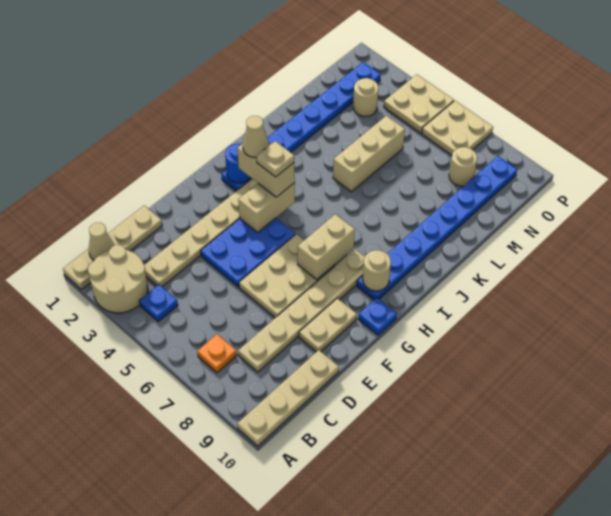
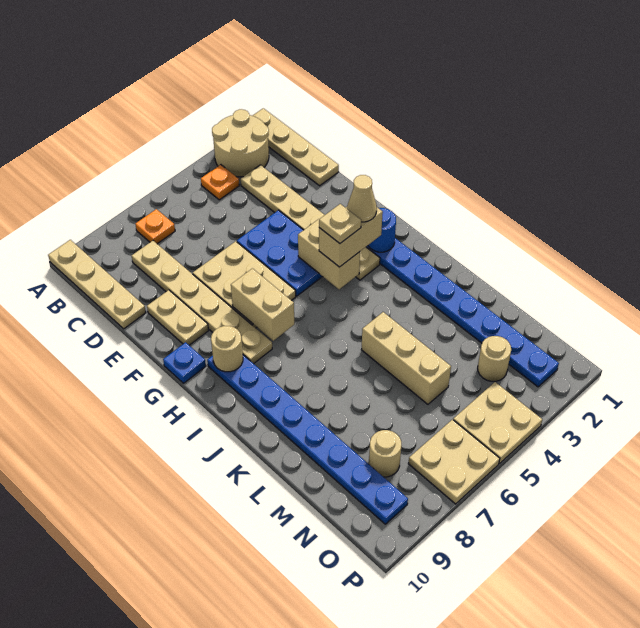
tan 1x1 cone [89,223,114,260] -> none
blue 1x1 plate [139,285,178,321] -> orange 1x1 plate [201,165,239,200]

